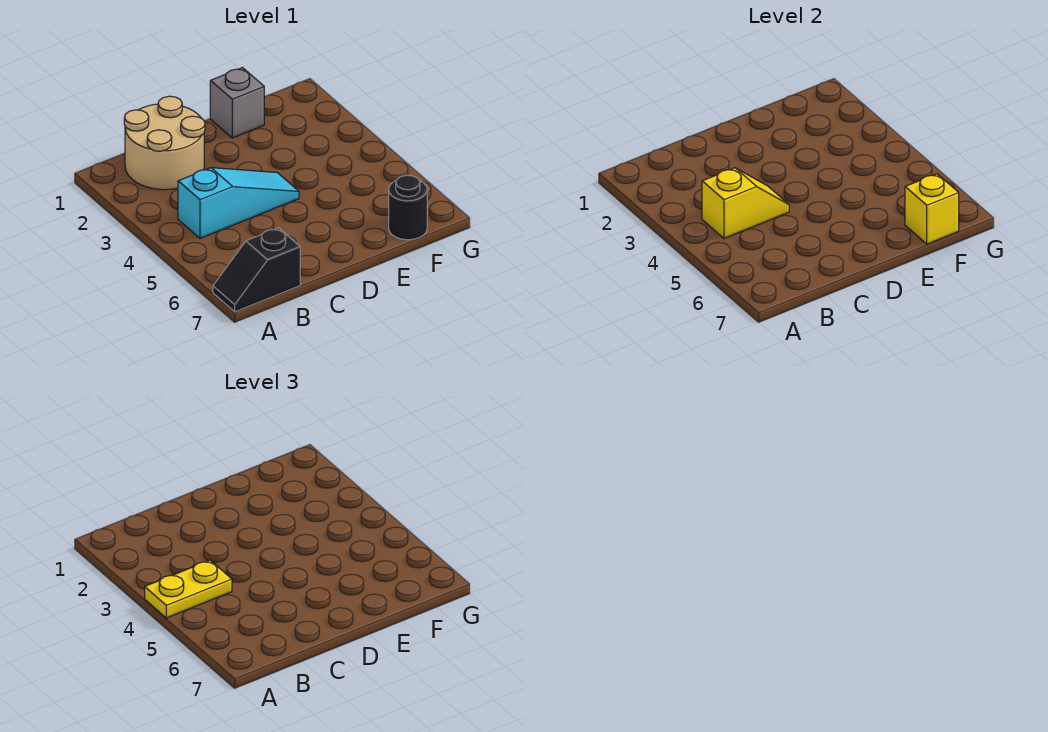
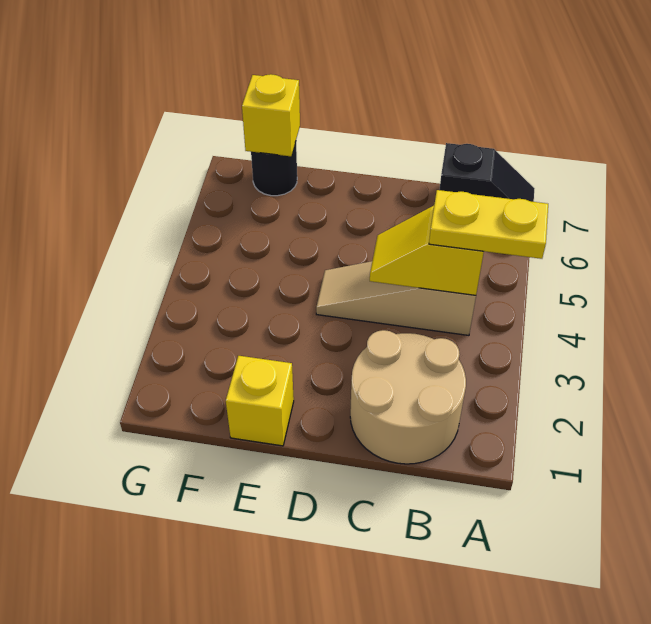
cyan 1x3 slope [178,168,299,238] -> tan 1x3 slope [316,261,476,335]
grey 1x1 brick [210,68,264,138] -> yellow 1x1 brick [226,356,294,446]

